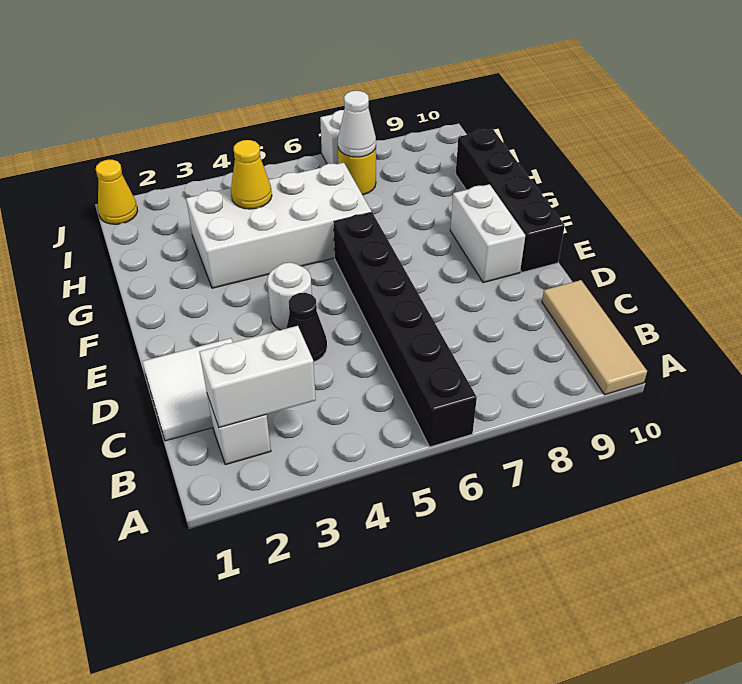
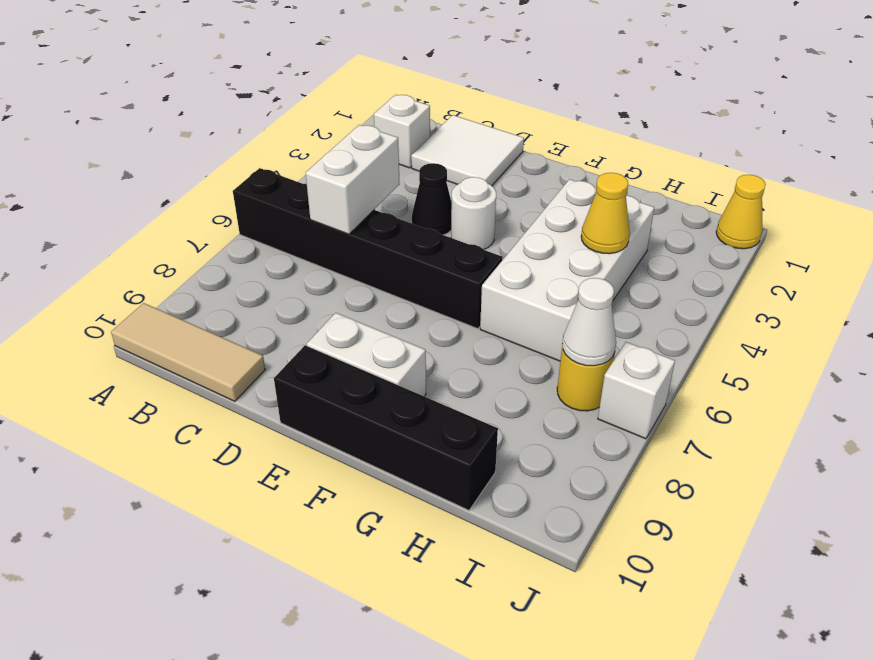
white 1x2 brick [200,326,316,427] -> white 1x2 brick moved to [306,125,400,234]

